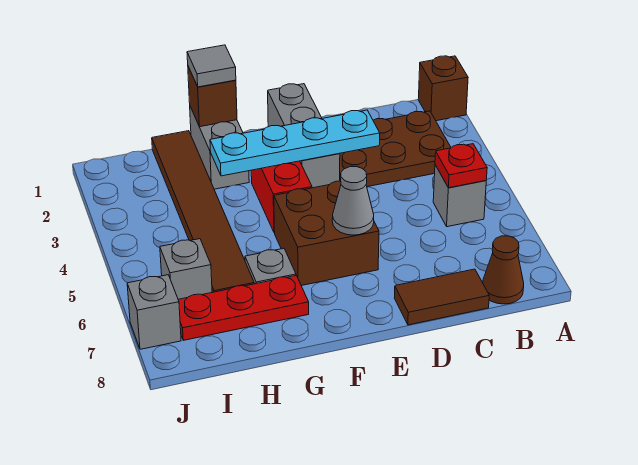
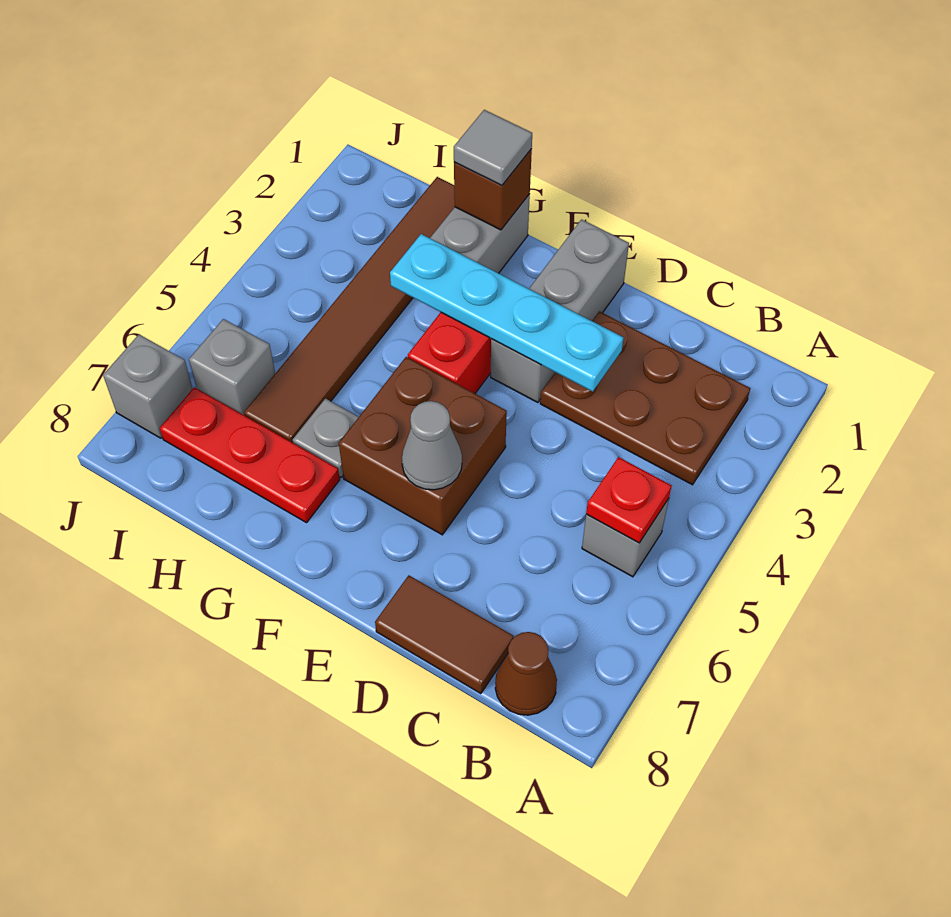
brown 1x1 brick [418,56,468,121] -> none

